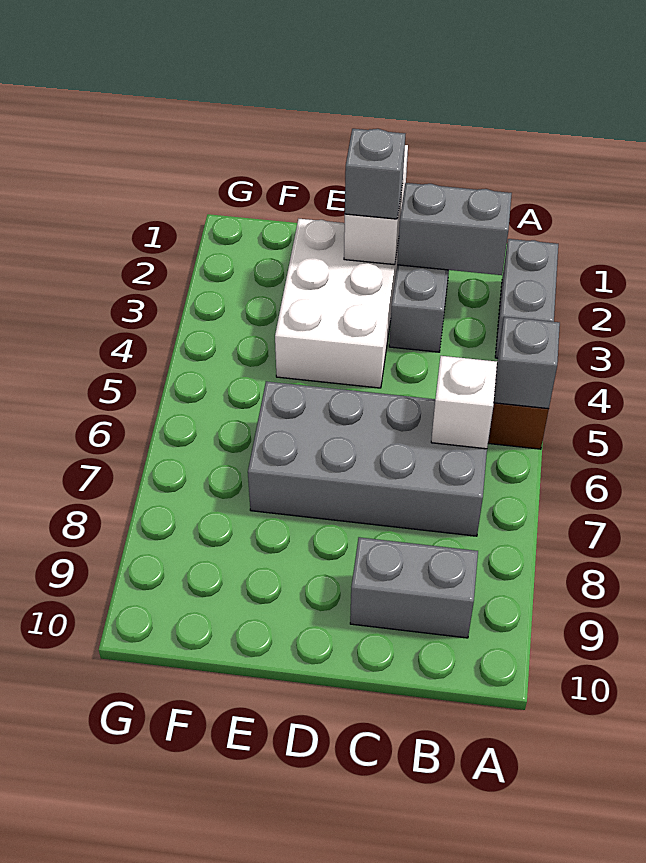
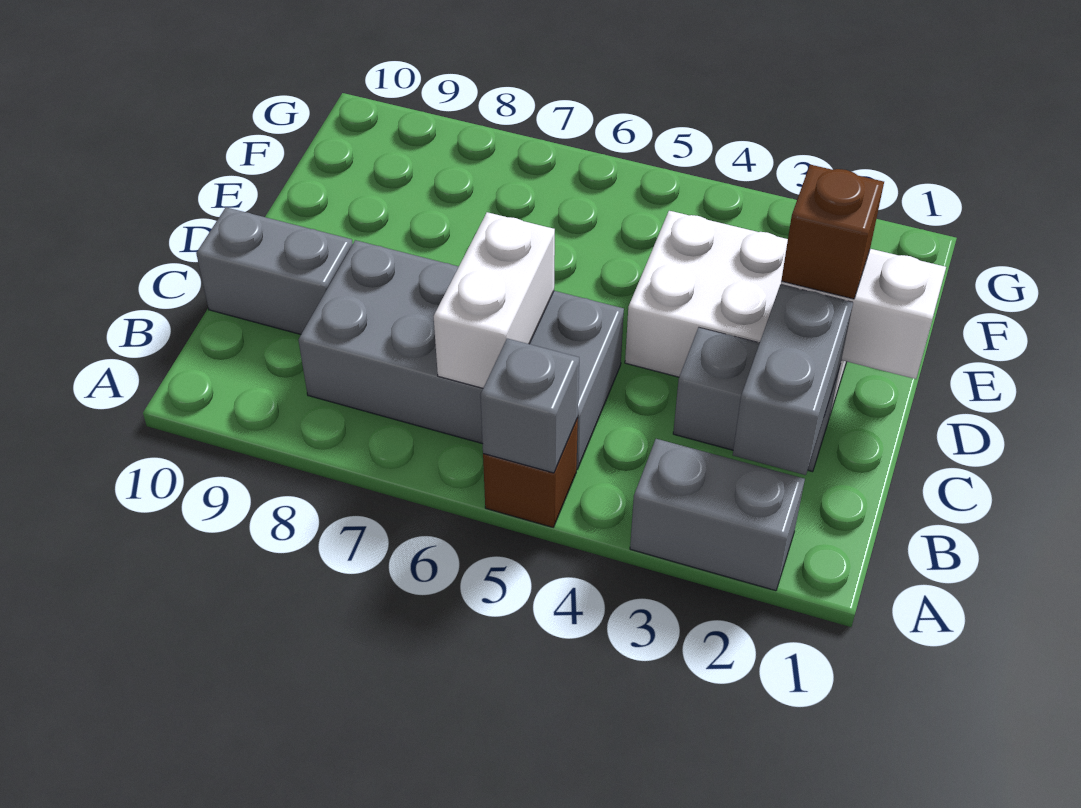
grey 2x4 brick [248,381,487,536] -> grey 2x4 brick turned to [298,240,624,470]
white 1x1 brick [431,356,497,449] -> white 1x2 brick [434,212,555,388]
grey 1x2 brick [350,537,478,638] -> grey 1x2 brick turned to [196,207,353,334]
grey 1x1 brick [345,129,405,219] -> brown 1x1 brick [781,165,884,299]

